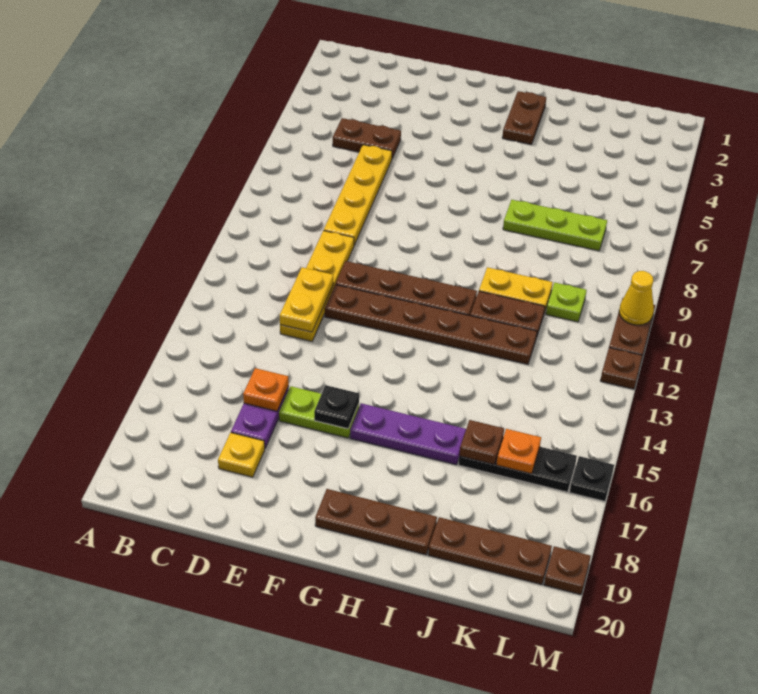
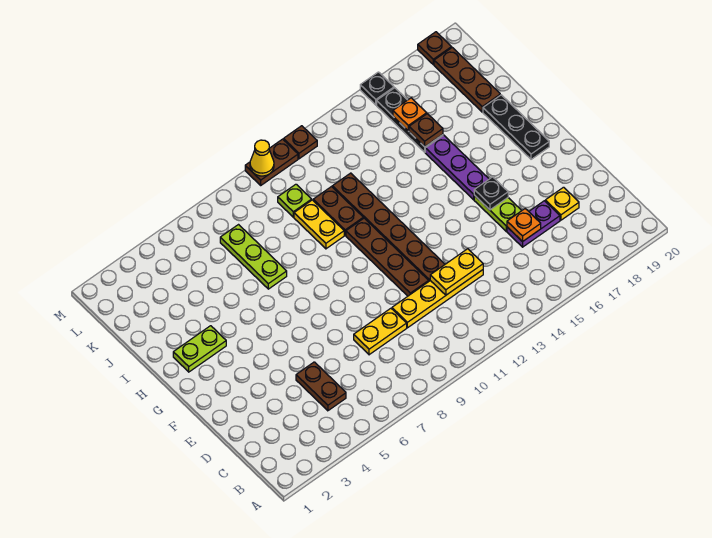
yellow 1x4 plate [324,145,392,245] -> yellow 1x2 plate [354,308,407,355]
brown 1x3 plate [315,489,437,555] -> black 1x3 plate [483,95,549,159]
brown 1x2 plate [502,91,546,145] -> lime 1x2 plate [173,326,226,372]

